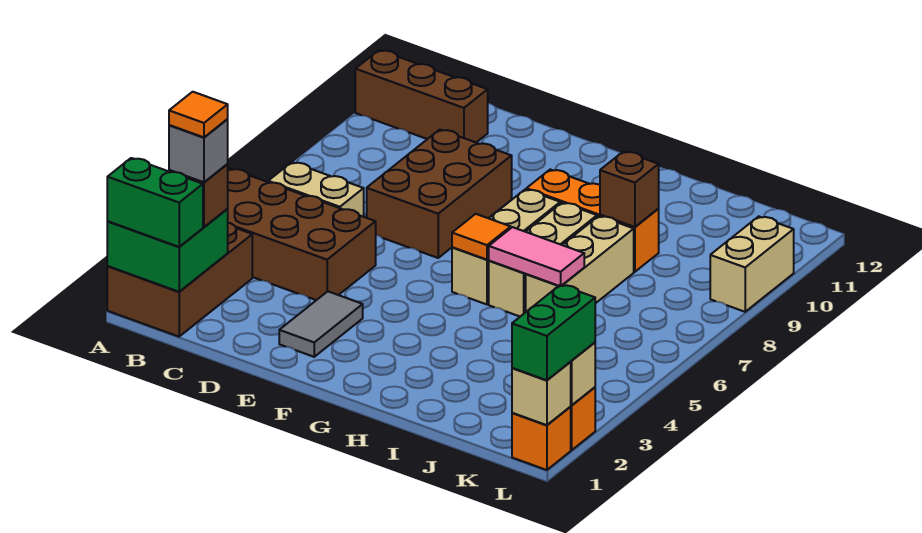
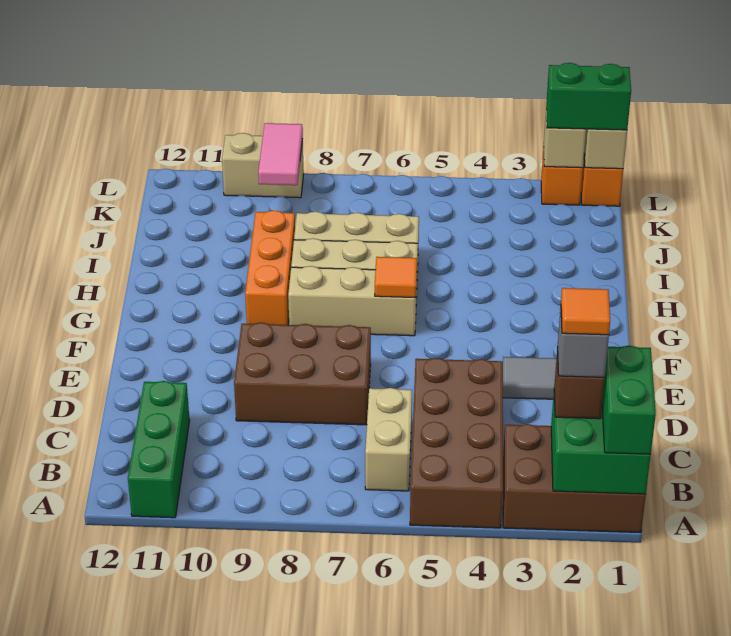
brown 1x3 brick [355,50,488,143] -> green 1x3 brick [128,381,190,518]
pink 1x2 tile [489,227,584,286] -> pink 1x2 tile moved to [258,123,303,185]
brown 1x1 brick [600,151,659,227] -> none

